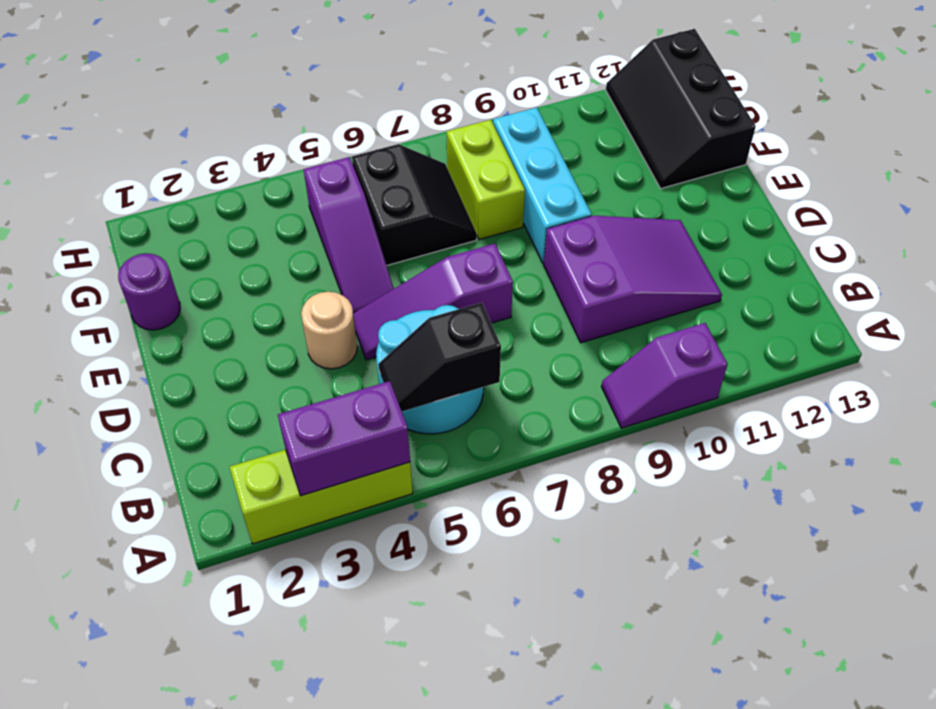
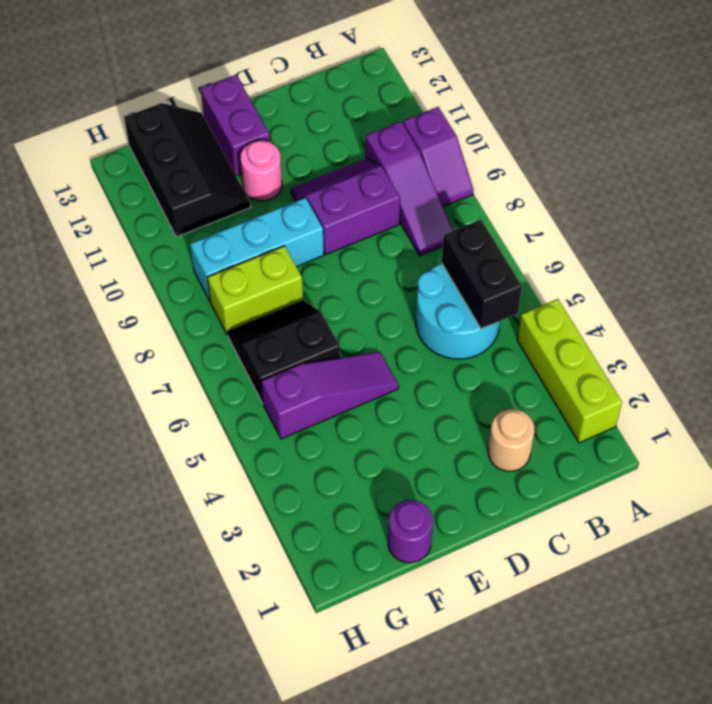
purple 1x2 brick [278,381,410,496] -> purple 1x2 brick moved to [200,75,270,176]
black 1x2 slope [378,303,501,411] -> black 1x2 brick [442,220,522,329]
purple 2x3 slope [544,216,722,343] -> purple 2x2 slope [291,159,400,254]
tan 1x1 round brick [301,292,357,369] -> tan 1x1 round brick moved to [488,409,535,471]
purple 1x3 slope [353,244,513,360] -> purple 1x3 slope moved to [365,122,453,256]
none -> pink 1x1 round brick [240,140,282,201]
black 2x3 slope [606,29,756,188] -> black 2x3 slope turned to [124,103,251,237]

